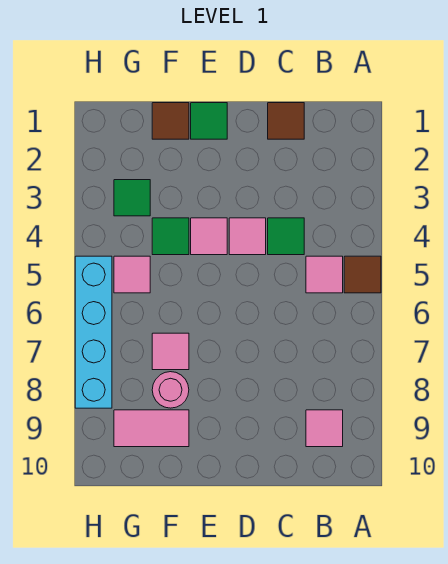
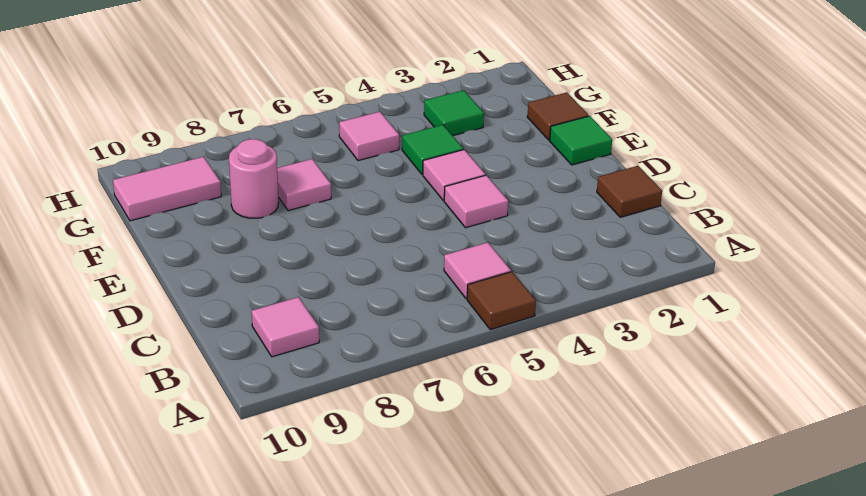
green 1x1 tile [268,218,304,255] -> none
pink 1x2 tile [114,410,189,447] -> pink 1x2 tile turned to [113,157,221,221]
cyan 1x4 brick [75,256,112,408] -> none

